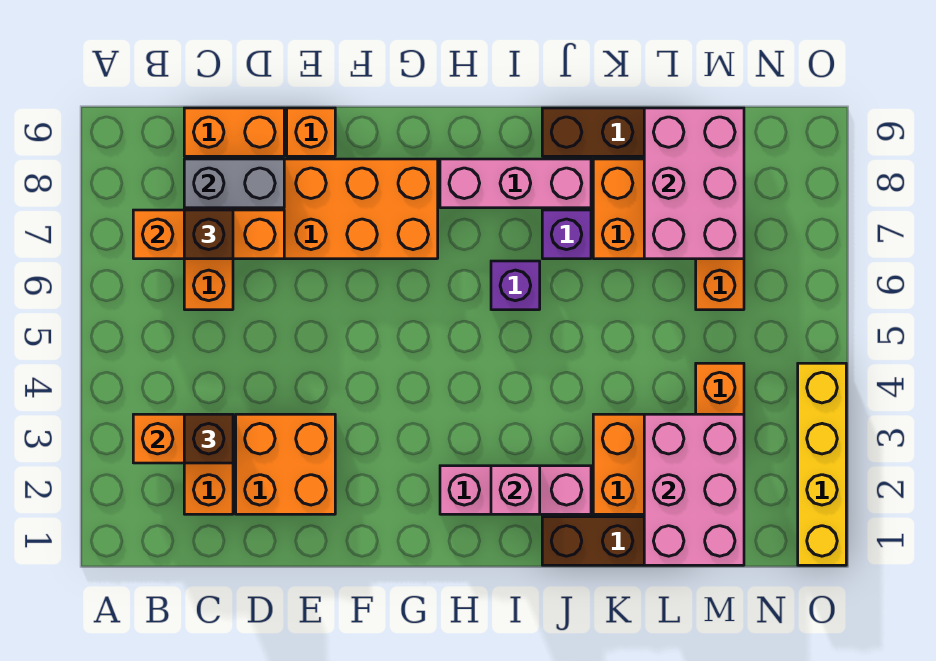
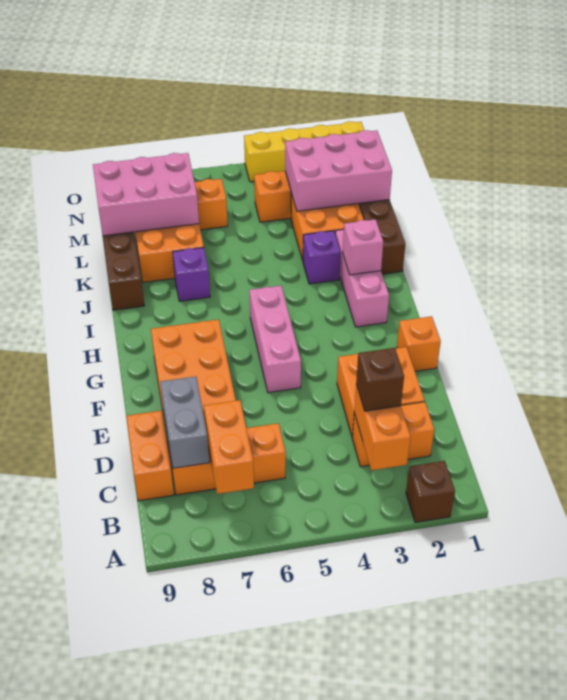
orange 1x3 brick [133,210,284,259] -> orange 1x2 brick [204,400,254,494]
brown 1x1 brick [184,210,233,259] -> brown 1x1 brick moved to [406,461,455,523]
orange 1x1 brick [287,108,335,156] -> orange 1x1 brick moved to [397,316,441,371]
pink 1x3 brick [440,159,591,208] -> pink 1x3 brick moved to [249,286,301,393]
purple 1x1 brick [491,261,540,310] -> purple 1x1 brick moved to [303,231,341,284]

